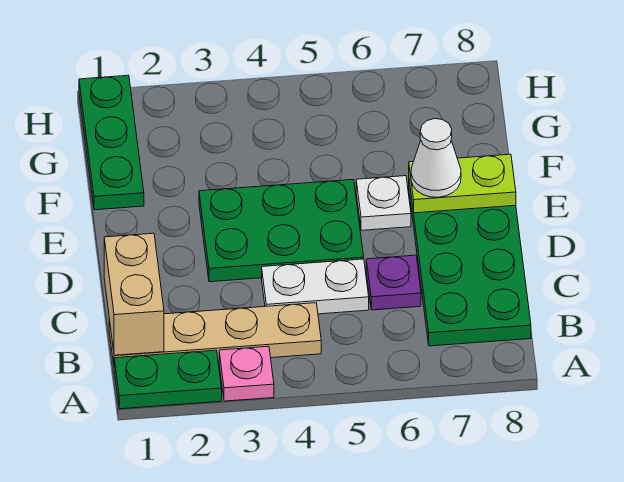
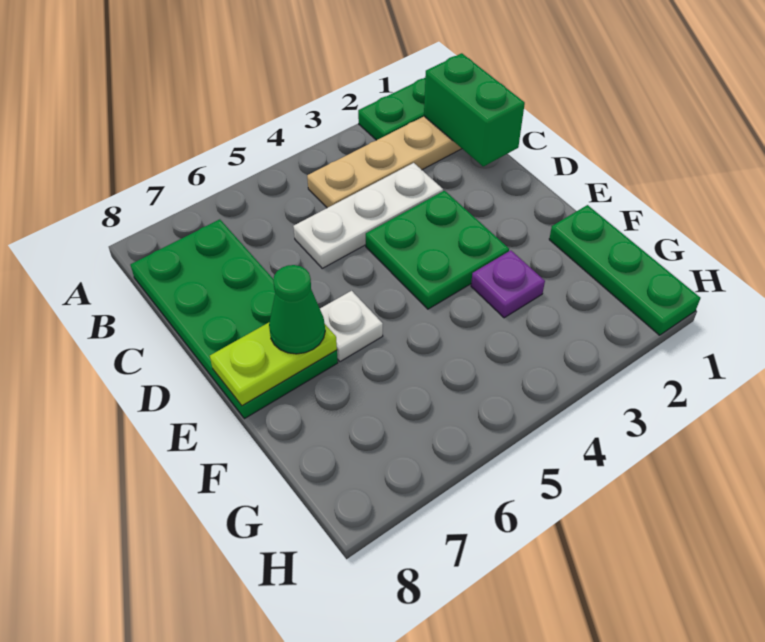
pink 1x1 plate [219,346,274,401] -> none
tan 1x2 brick [104,233,164,355] -> green 1x2 brick [424,53,525,166]
white 1x2 plate [262,259,369,314] -> white 1x3 plate [293,163,443,268]
purple 1x1 plate [366,255,421,310] -> purple 1x1 plate moved to [471,250,545,318]
green 2x3 plate [199,180,364,282] -> green 2x2 plate [366,191,509,309]
white 1x1 cone [411,119,461,197] -> green 1x1 cone [269,265,325,354]

